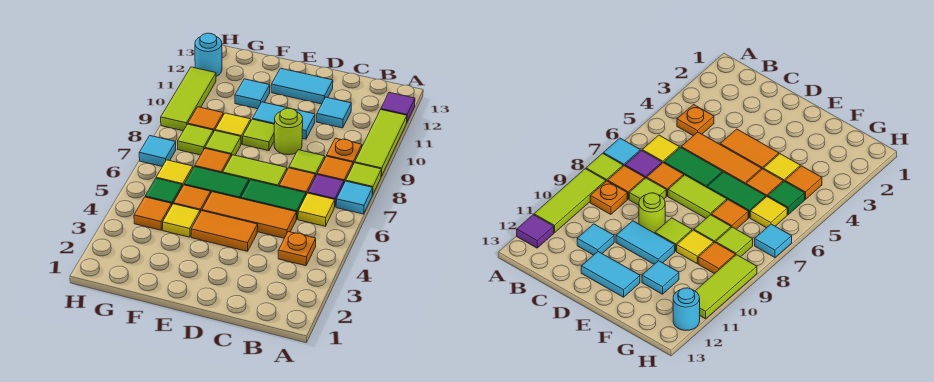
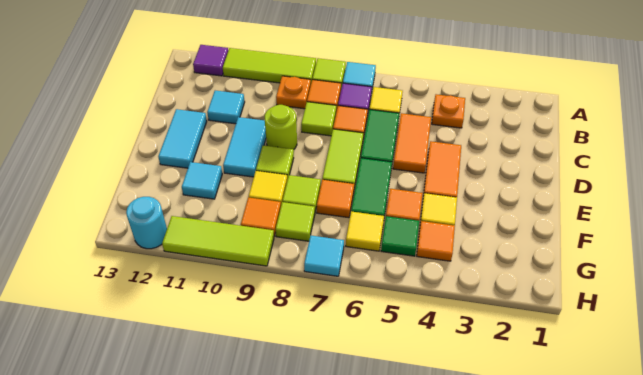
orange 1x3 tile [202,192,296,238] -> orange 1x2 tile [393,113,431,173]

